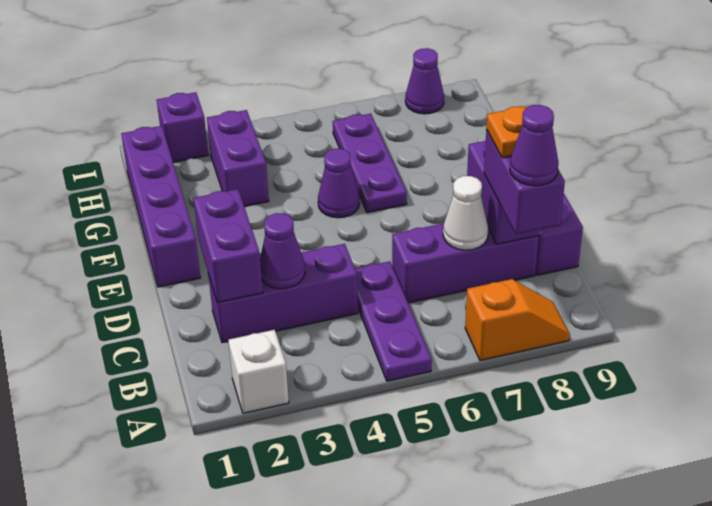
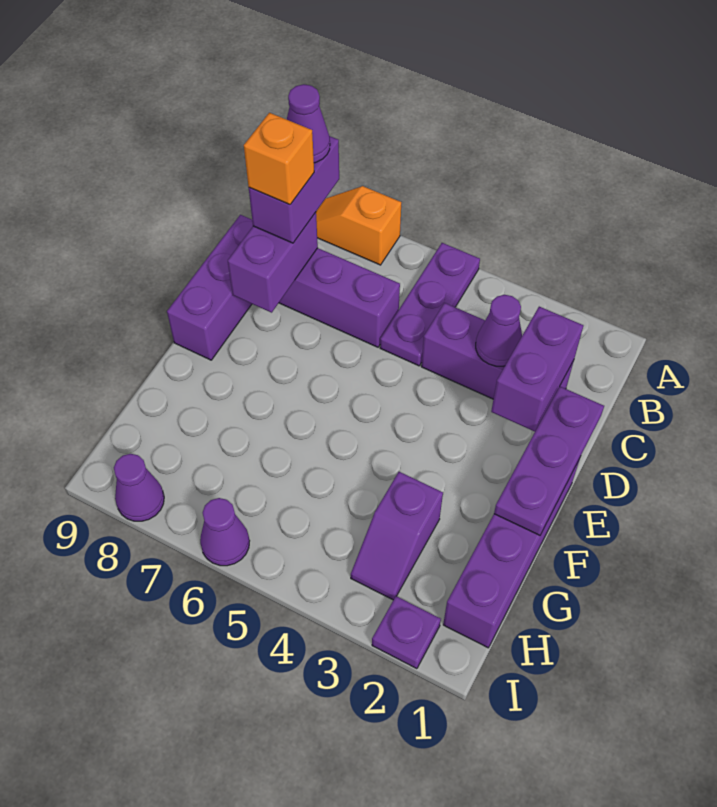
white 1x1 brick [228,330,289,413] -> none
white 1x1 cone [443,176,488,250] -> none
orange 1x1 plate [486,106,530,158] -> orange 1x1 brick [244,113,314,204]
purple 1x1 cone [318,149,360,218] -> purple 1x1 cone moved to [200,498,250,566]
purple 1x3 plate [333,114,407,213] -> purple 1x3 plate moved to [494,386,604,535]
purple 1x2 brick [207,110,269,207] -> purple 1x2 slope [351,472,443,600]
purple 1x1 brick [157,92,208,162] -> purple 1x1 plate [372,596,441,669]

